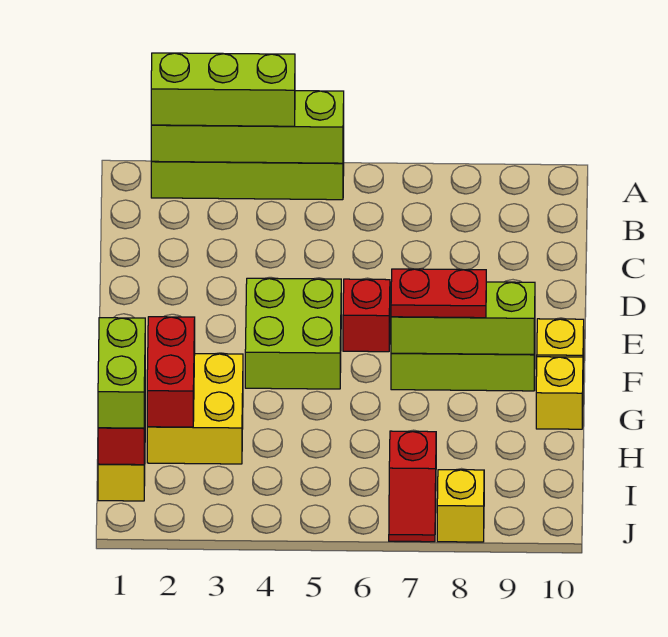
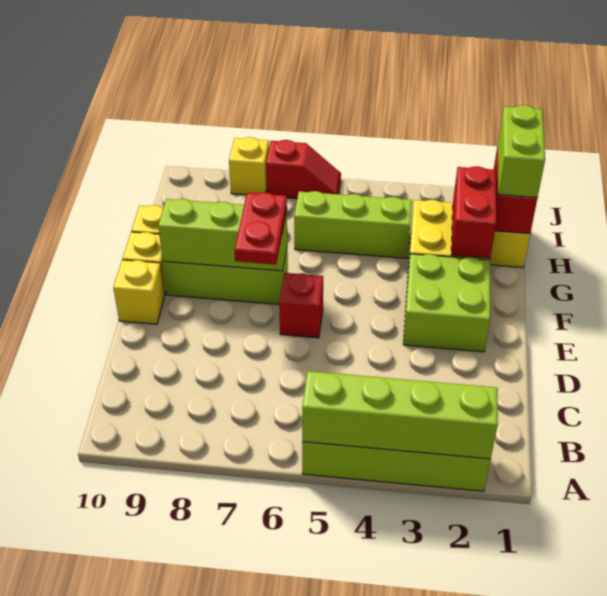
lime 1x3 brick [151,53,295,126] -> lime 1x3 brick moved to [294,191,412,258]
lime 2x2 brick [245,278,341,389] -> lime 2x2 brick moved to [403,254,490,352]
none -> yellow 1x1 brick [113,260,165,324]
red 1x2 plate [391,269,486,318] -> red 1x2 plate turned to [235,192,287,265]
red 1x2 slope [389,431,436,542] -> red 1x2 slope turned to [266,140,341,199]

